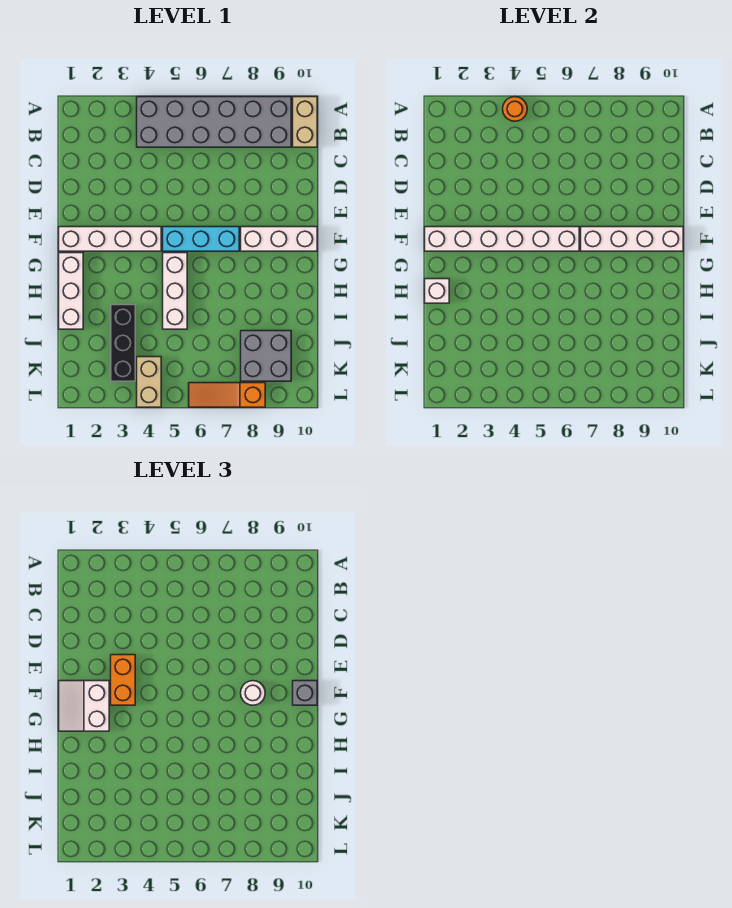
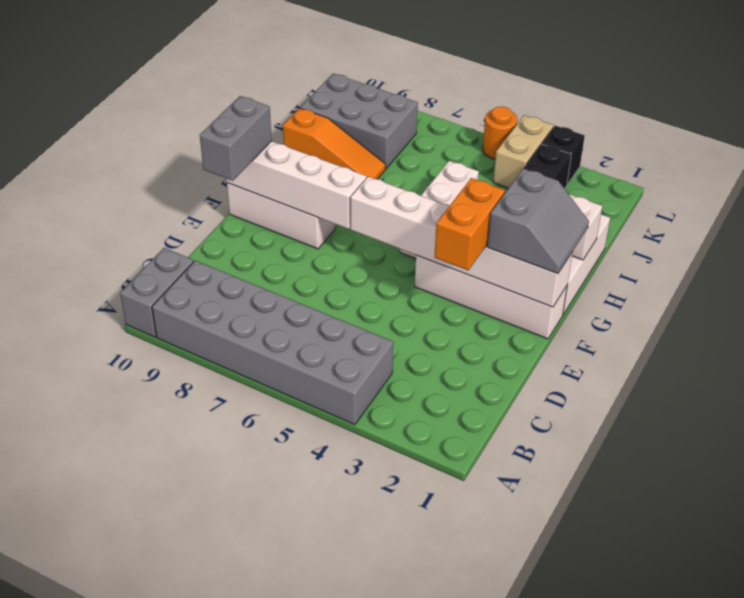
orange 1x1 round brick [503,97,527,121] -> orange 1x1 round brick moved to [483,107,517,159]
tan 1x2 brick [293,97,317,147] -> grey 1x2 brick [120,248,194,337]
white 2x2 slope [59,681,109,731] -> grey 2x2 slope [487,168,589,274]
cyan 1x3 brick [163,227,239,251] -> none
white 1x1 round brick [241,681,265,705] -> none
grey 1x1 brick [293,681,317,705] -> grey 1x2 brick [200,96,272,181]
grey 2x2 brick [241,331,291,381] -> grey 2x3 brick [300,74,418,169]
none -> black 1x1 brick [542,126,585,184]
orange 1x3 slope [189,383,265,407] -> orange 1x3 slope moved to [283,108,386,179]

